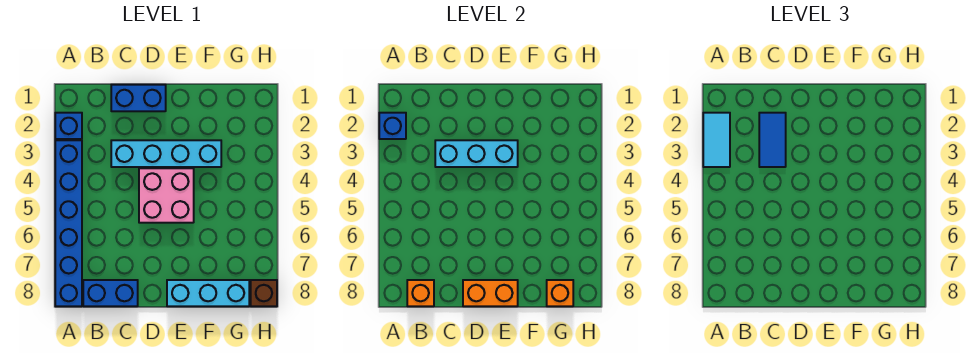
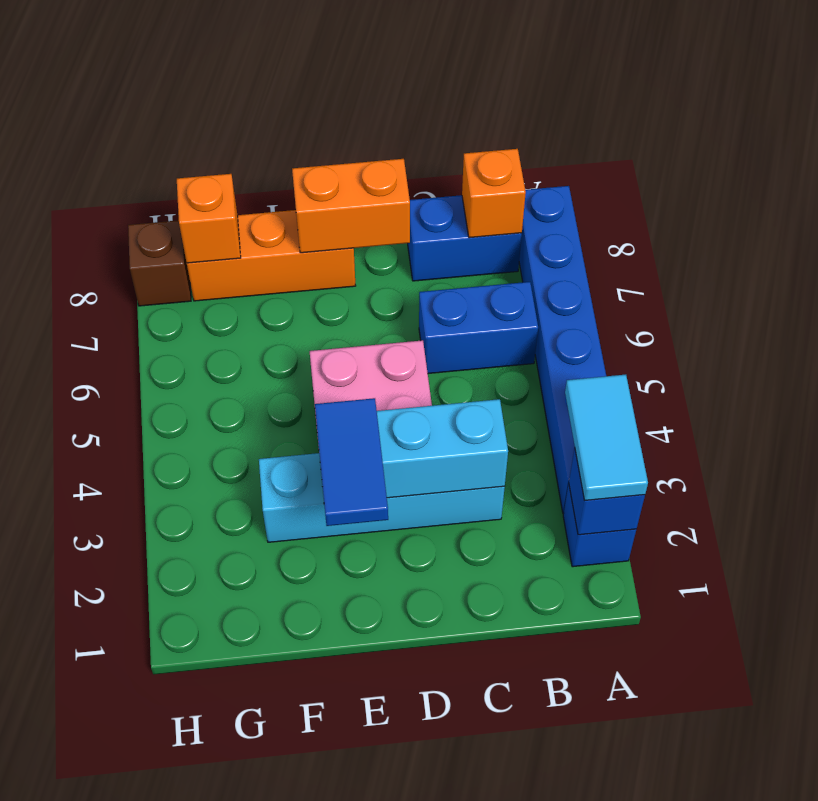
blue 1x2 brick [111,85,166,111] -> blue 1x2 brick moved to [419,282,538,374]
blue 1x2 tile [759,113,786,167] -> blue 1x2 tile moved to [315,398,388,526]
cyan 1x3 brick [167,280,249,306] -> orange 1x3 brick [187,210,356,301]

